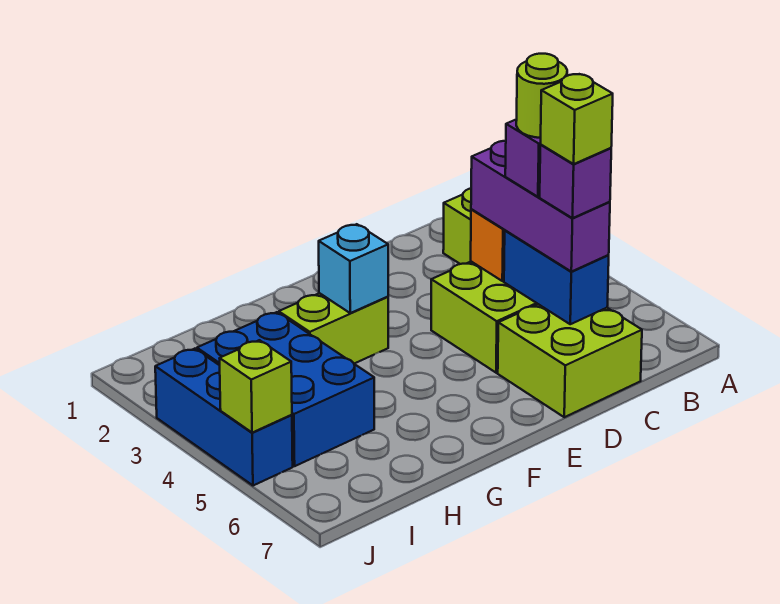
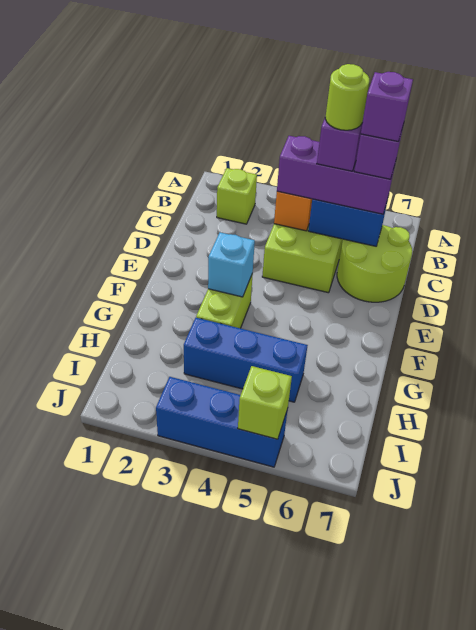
lime 2x2 brick [498,304,642,417] -> lime 2x2 round brick [337,225,412,302]
lime 1x1 brick [541,74,613,164] -> purple 1x1 brick [361,72,413,141]
blue 2x3 brick [197,312,374,466] -> blue 1x3 brick [184,318,308,402]

